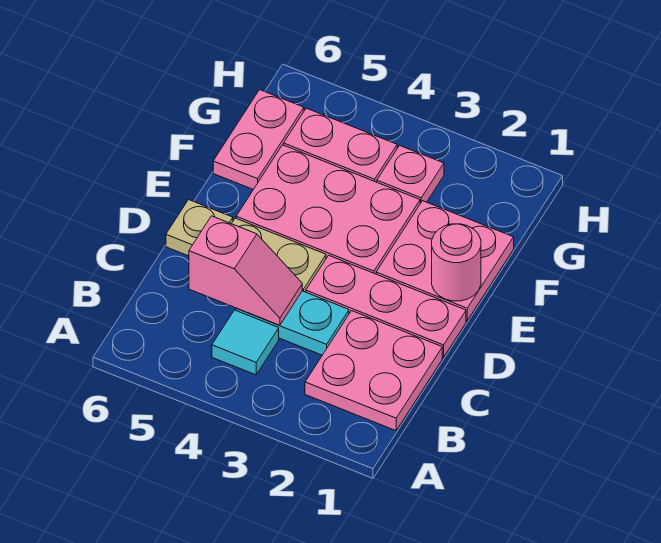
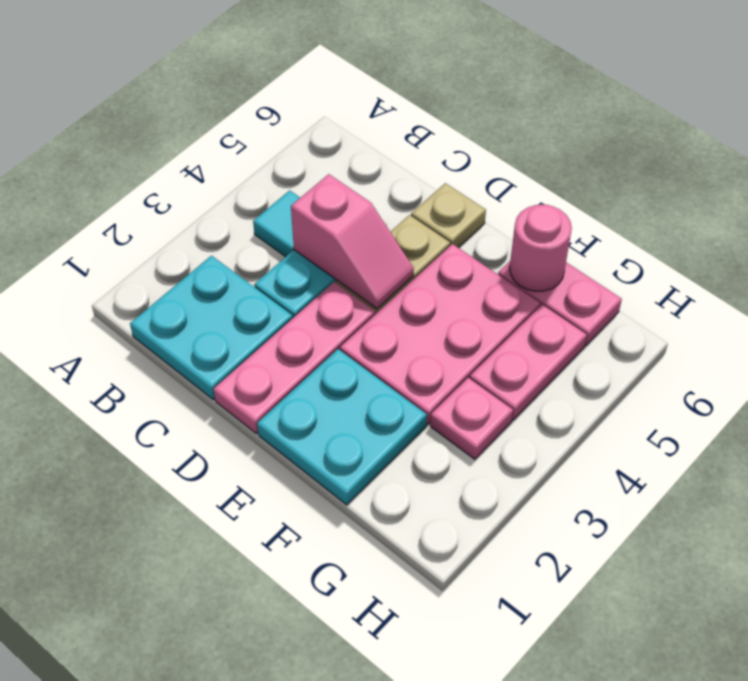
pink 2x2 plate [305,311,442,431] -> cyan 2x2 plate [130,256,293,399]
pink 1x2 slope [189,216,302,325] -> pink 1x2 slope turned to [291,174,414,309]
pink 2x2 plate [376,201,514,321] -> cyan 2x2 plate [257,349,427,505]
pink 1x1 round brick [432,224,481,301] -> pink 1x1 round brick moved to [510,205,572,291]

